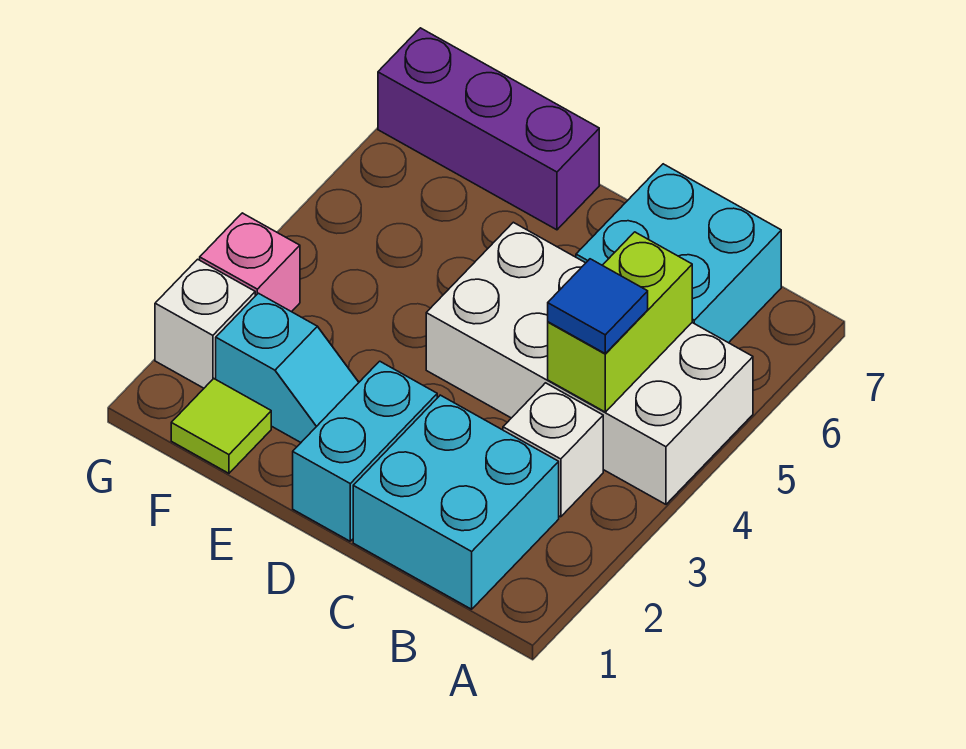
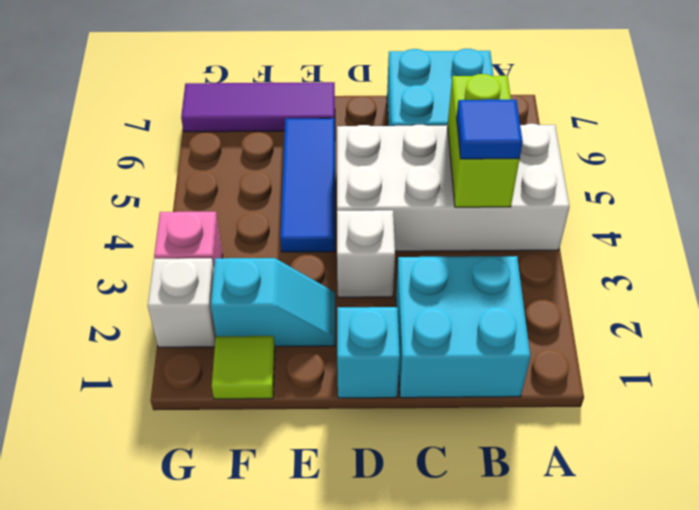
white 1x1 brick [503,383,603,517] -> white 1x1 brick moved to [337,210,395,297]
cyan 1x2 brick [293,361,437,541] -> cyan 1x1 brick [337,307,400,398]
none -> blue 1x3 tile [280,118,335,252]
purple 1x3 brick [378,28,599,230] -> purple 1x3 tile [181,82,335,132]

